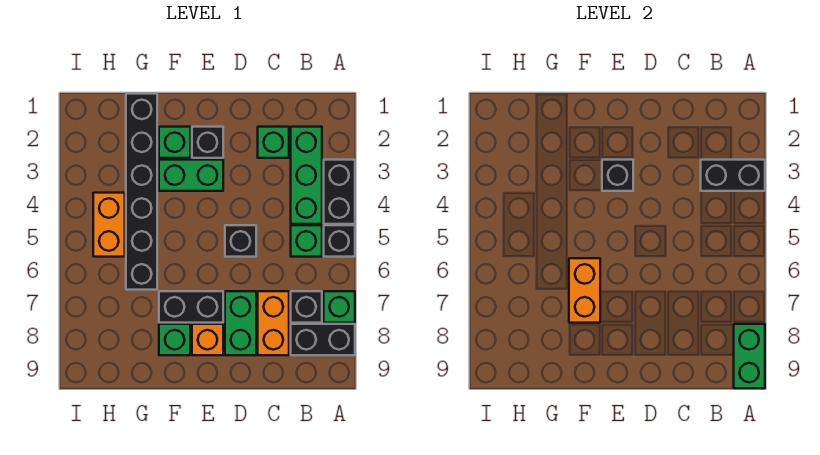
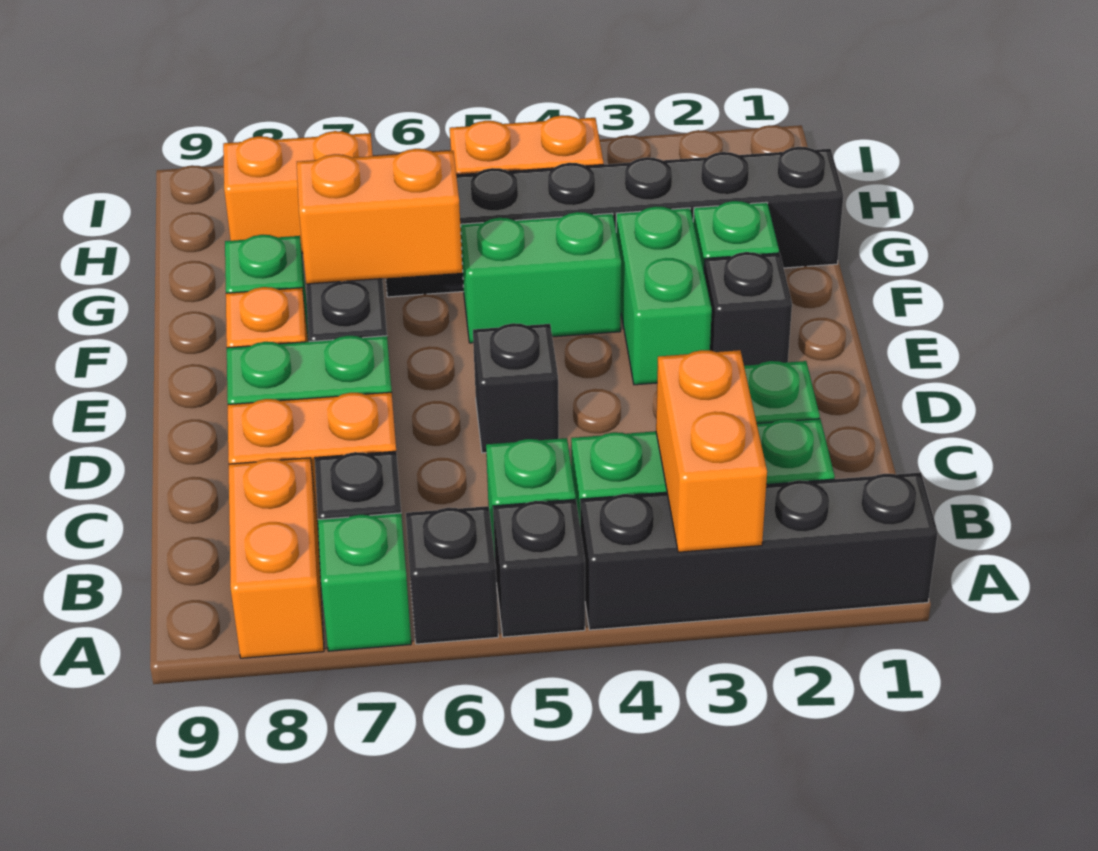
black 1x2 brick [324,160,355,224] -> black 1x4 brick [580,472,938,630]
black 1x2 brick [701,160,765,191] -> orange 1x2 brick [656,350,767,552]
black 1x2 brick [291,324,355,355] -> orange 1x2 brick [229,458,324,658]
green 1x2 brick [734,324,765,388] -> green 1x2 brick moved to [461,212,621,343]
black 1x1 brick [602,160,633,191] -> black 1x1 brick moved to [406,506,498,644]
none -> orange 1x2 brick [223,131,373,253]

